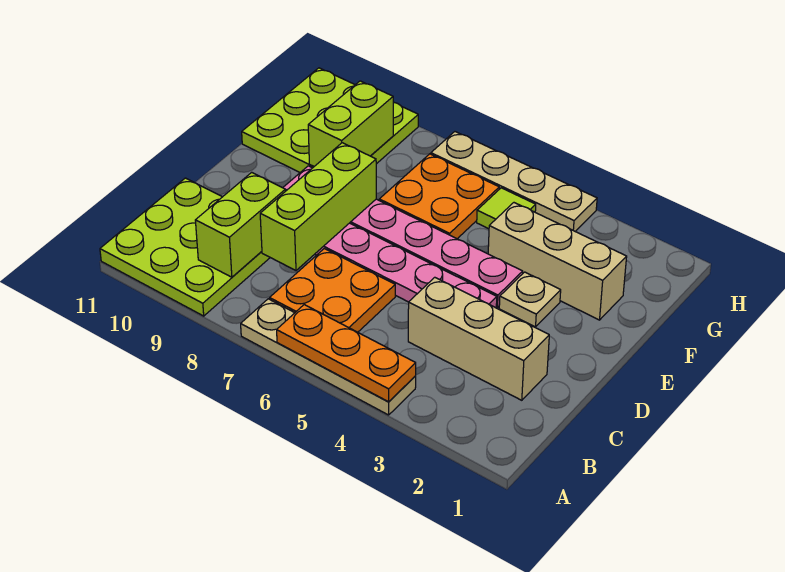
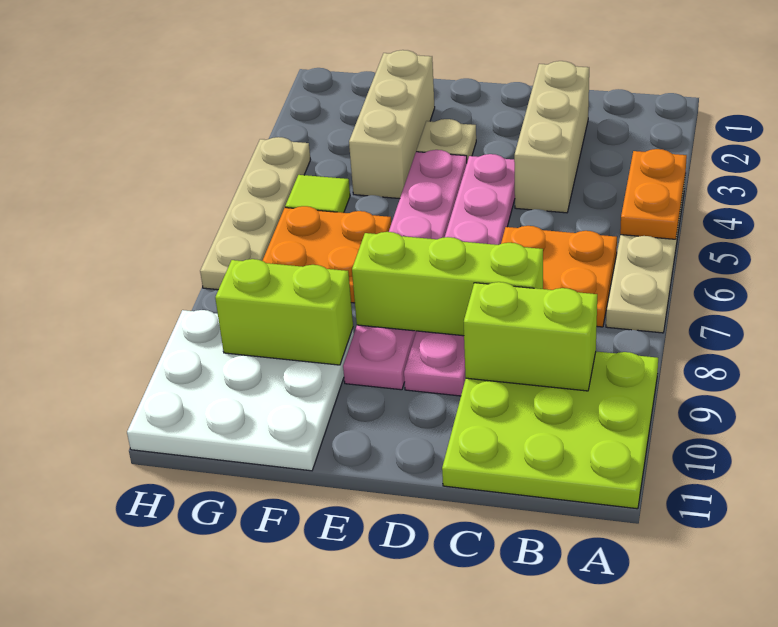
orange 1x3 plate [277,305,416,402] -> orange 1x2 plate [620,149,687,239]
lime 3x3 plate [242,68,418,172] -> white 3x3 plate [127,310,354,471]

